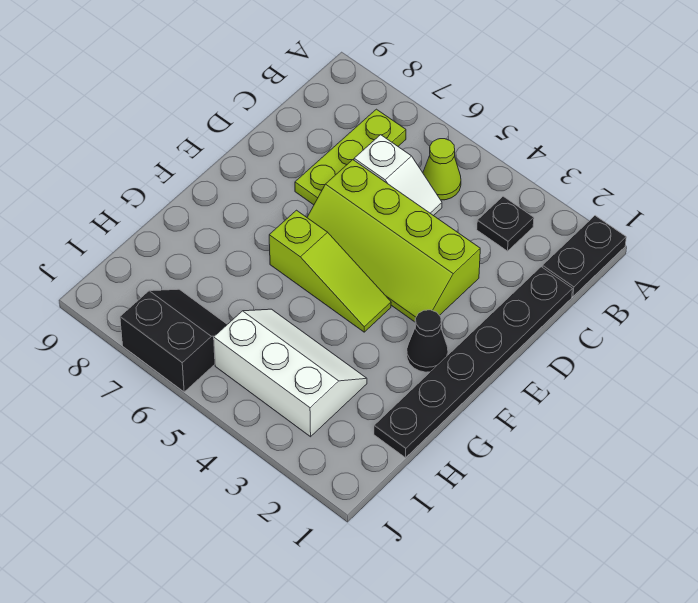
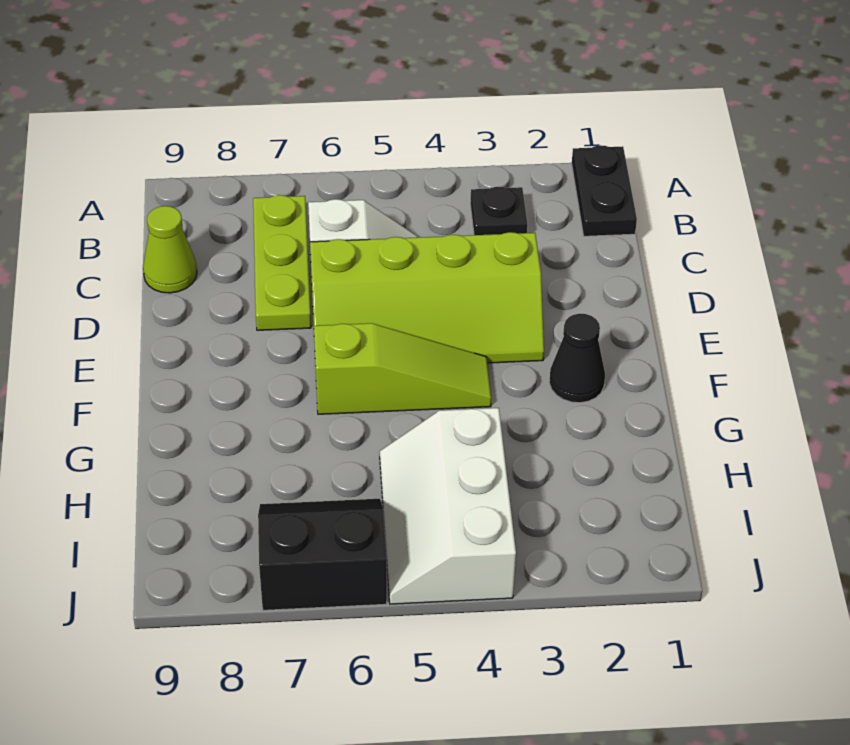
lime 1x1 cone [423,139,461,200] -> lime 1x1 cone moved to [143,206,197,293]
black 1x6 plate [374,267,572,458] -> none
white 2x3 slope [214,309,367,437] -> white 2x3 slope turned to [380,408,516,604]

